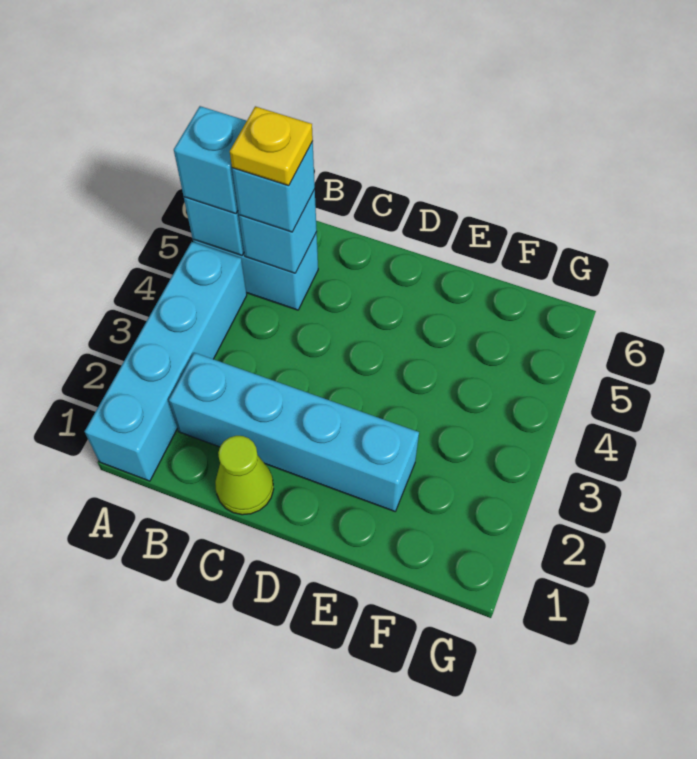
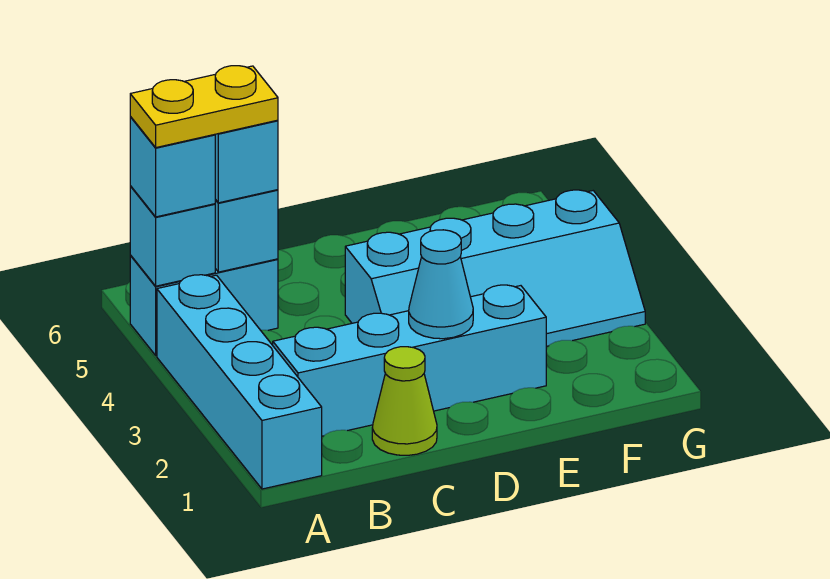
yellow 1x1 plate [230,106,313,186] -> yellow 1x2 plate [130,66,278,148]
none -> cyan 1x1 cone [409,230,473,339]
none -> cyan 2x4 slope [345,190,645,346]

